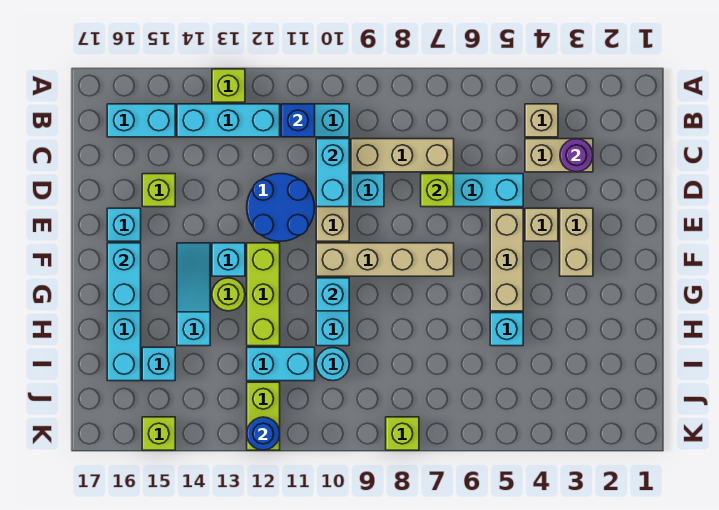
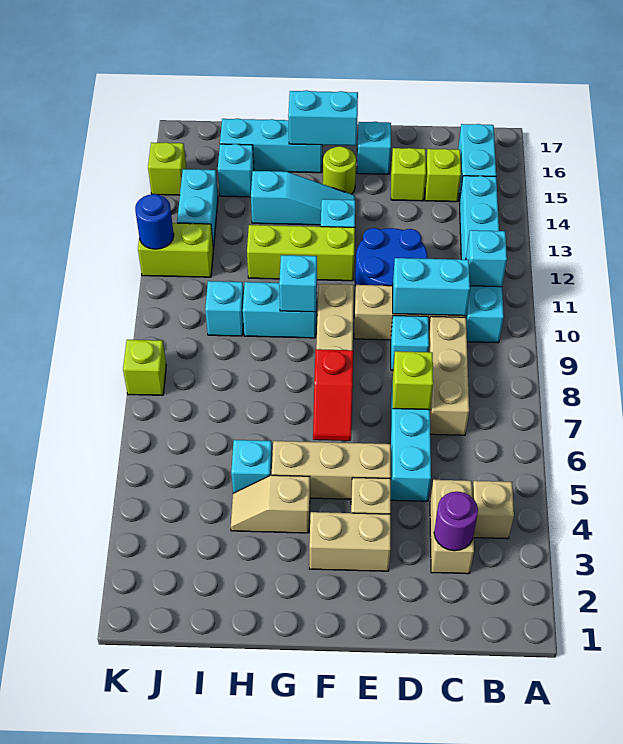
lime 1x1 brick [212,69,245,102] -> lime 1x1 brick moved to [425,149,461,202]
blue 1x1 brick [281,104,315,137] -> cyan 1x1 brick [466,230,507,287]
none -> red 1x2 slope [313,349,353,441]
none -> tan 1x2 slope [231,475,310,533]
lime 1x1 round brick [212,278,245,311] -> lime 1x1 round brick moved to [323,146,356,194]
cyan 1x1 round brick [316,348,349,381] -> cyan 1x1 brick [205,281,244,336]
cyan 1x2 brick [247,347,315,381] -> cyan 1x2 brick moved to [177,169,218,249]

